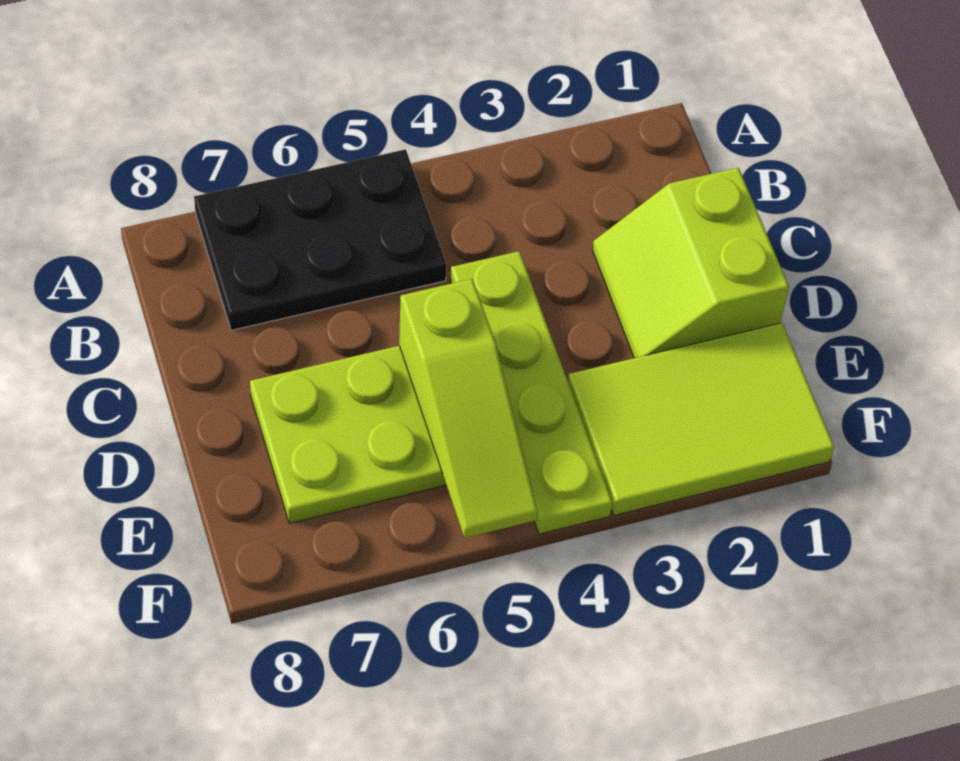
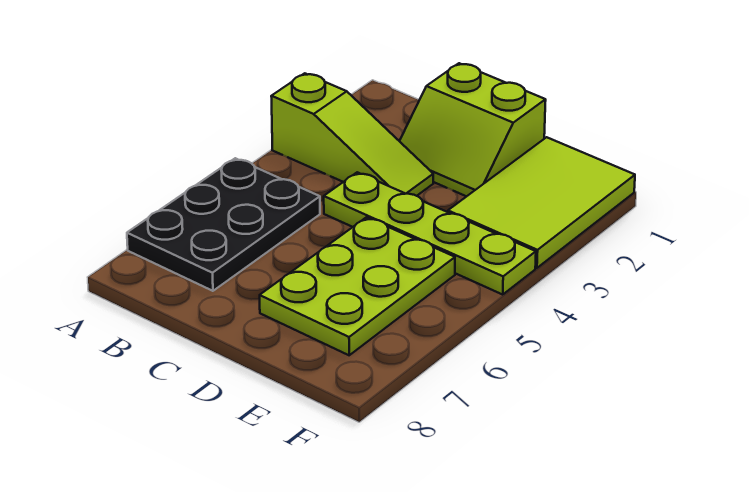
lime 1x3 slope [399,279,538,538] -> lime 1x3 slope moved to [271,73,433,196]

